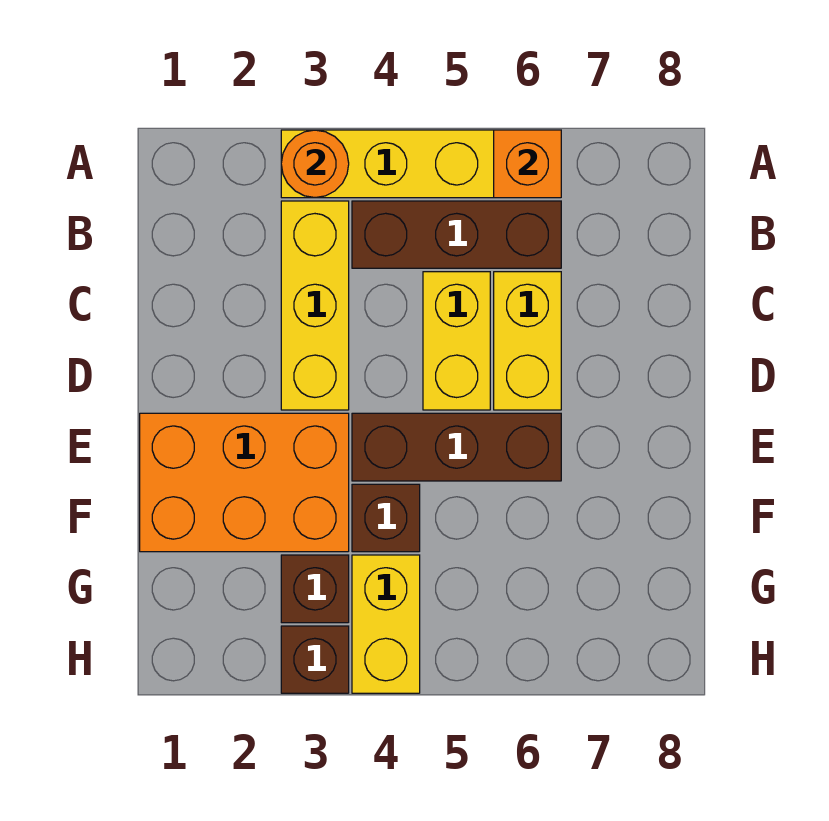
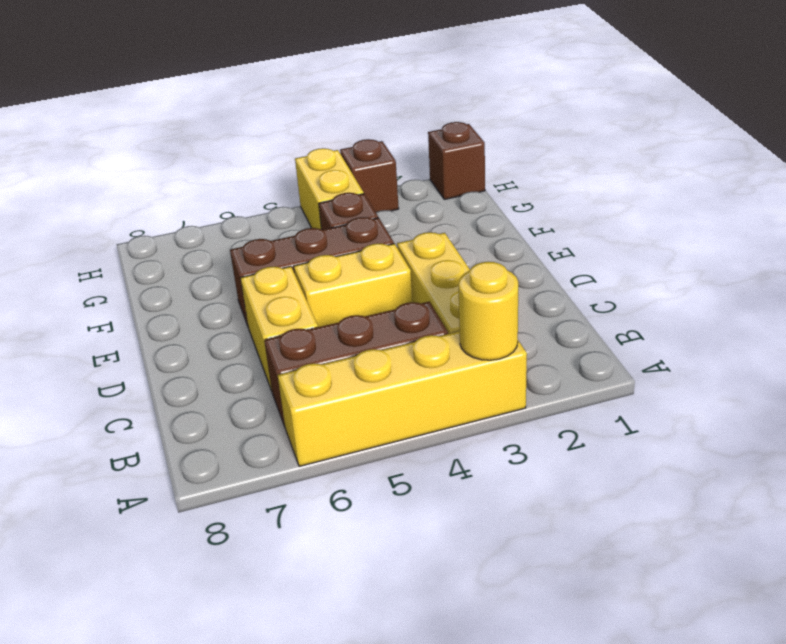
orange 1x1 round brick [281,130,349,198] -> yellow 1x1 round brick [458,262,518,360]
orange 1x1 brick [494,130,561,198] -> none
yellow 1x2 brick [423,272,490,410] -> yellow 1x2 brick turned to [294,244,412,327]
orange 2x3 brick [140,413,349,552] -> none
brown 1x1 brick [281,555,349,623] -> brown 1x1 brick moved to [428,122,485,199]

